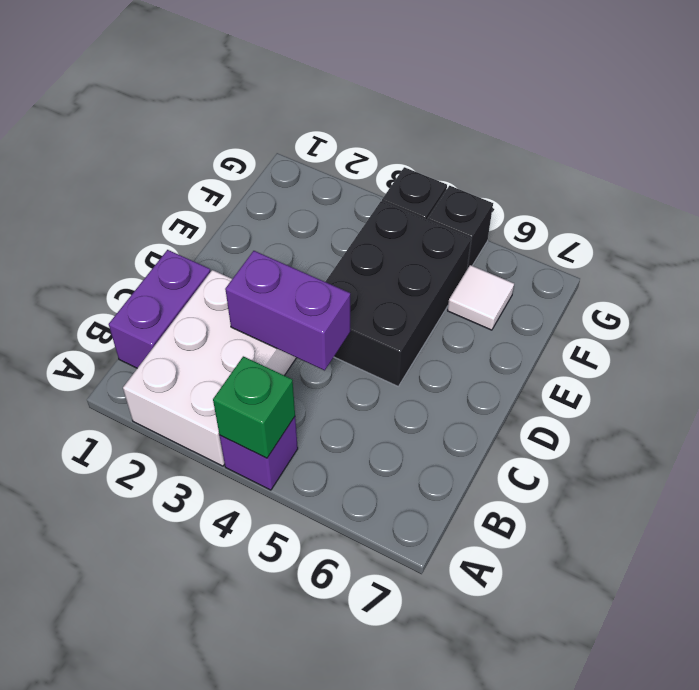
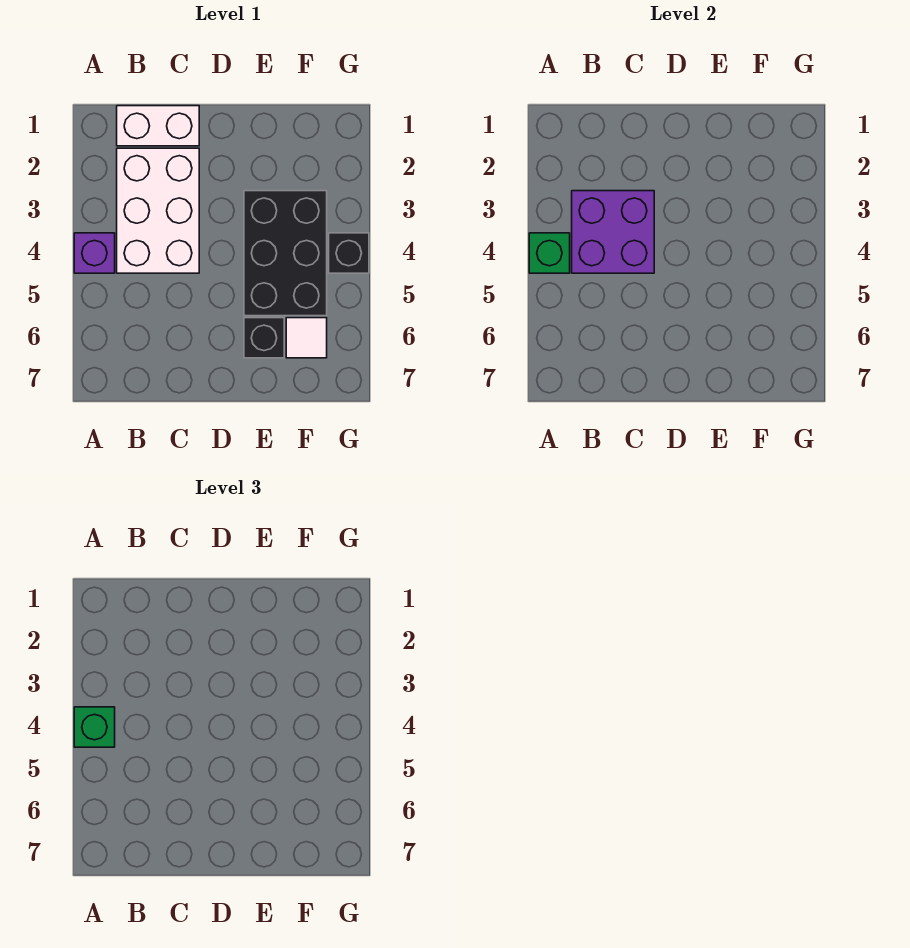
white 2x3 brick [123,270,296,466] -> white 2x3 brick turned to [117,148,199,273]
none -> green 1x1 brick [74,707,115,747]
purple 1x2 brick [109,250,210,368] -> white 1x2 brick [117,106,199,146]
purple 1x2 brick [225,251,350,370] -> purple 2x2 brick [572,191,654,273]
black 2x3 brick [325,201,471,386] -> black 2x3 brick turned to [244,191,327,316]
black 1x1 brick [428,186,493,269] -> black 1x1 brick moved to [244,318,284,358]

